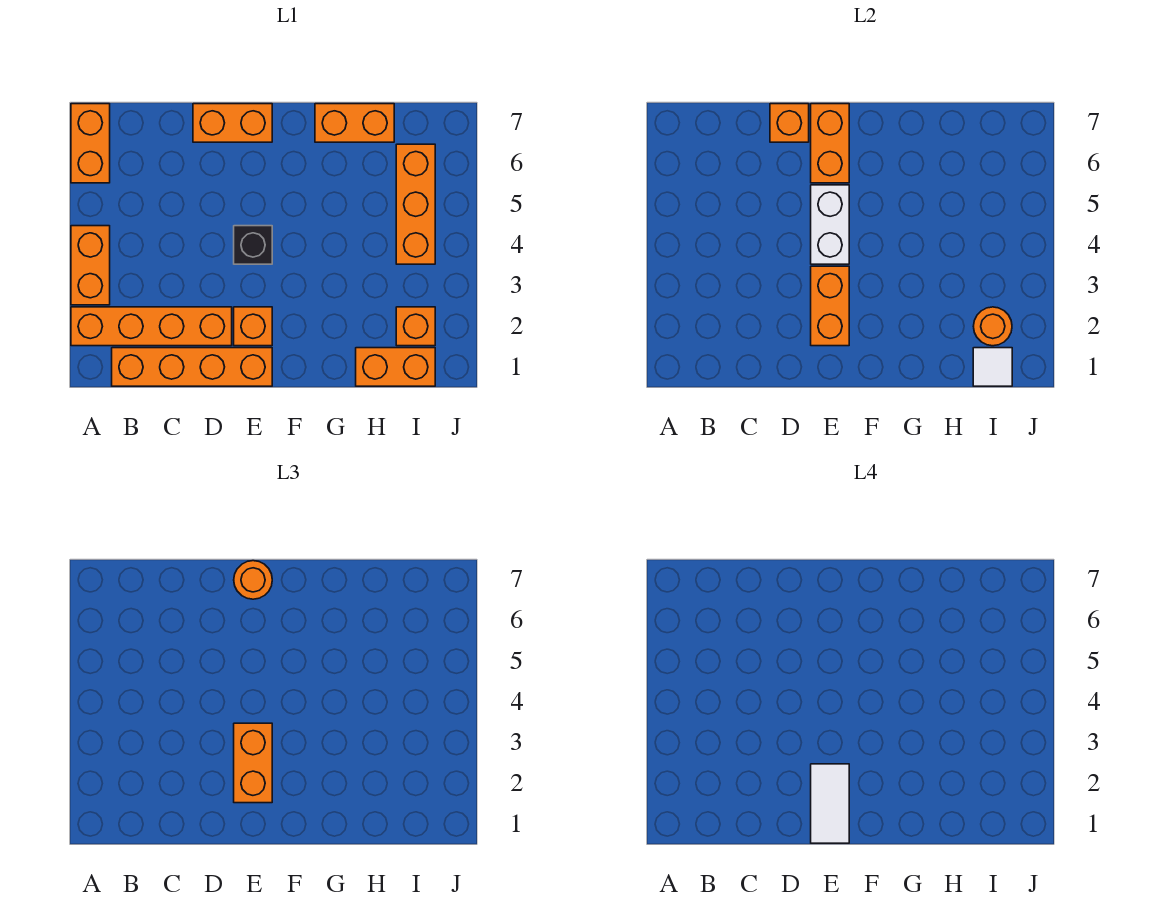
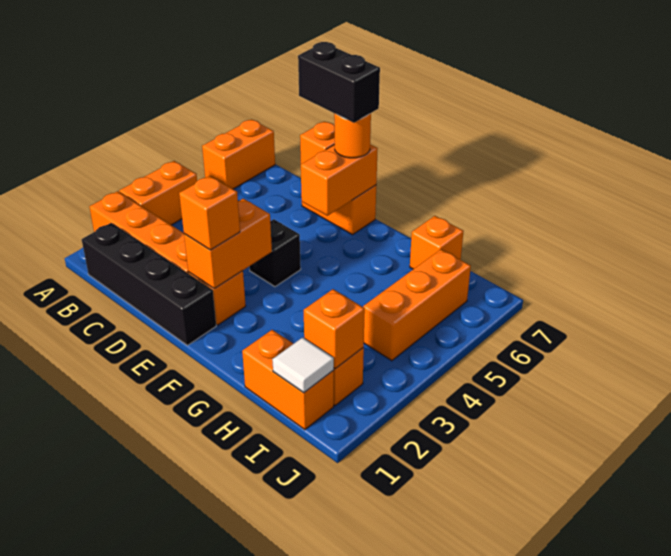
orange 1x4 brick [112,348,272,386] -> black 1x4 brick [82,223,216,345]
none -> black 1x2 brick [298,42,380,123]
white 1x2 tile [811,764,849,843] -> none
orange 1x2 brick [234,723,272,803] -> orange 1x1 brick [179,176,240,250]
white 1x2 brick [811,185,849,264] -> none
orange 1x2 brick [315,104,394,142] -> orange 1x1 brick [410,216,464,269]
orange 1x1 round brick [973,307,1012,346] -> orange 1x1 brick [304,289,365,369]

